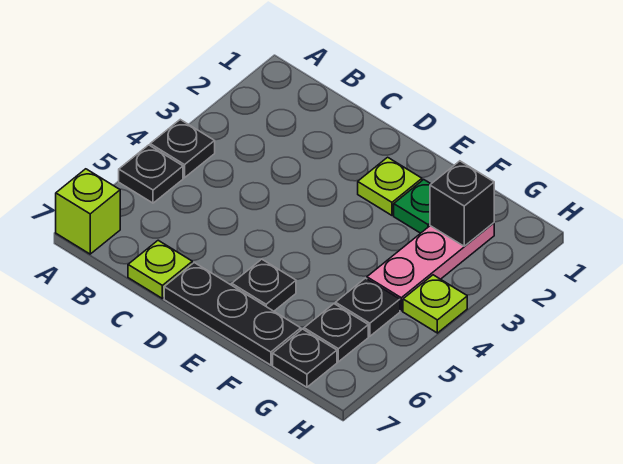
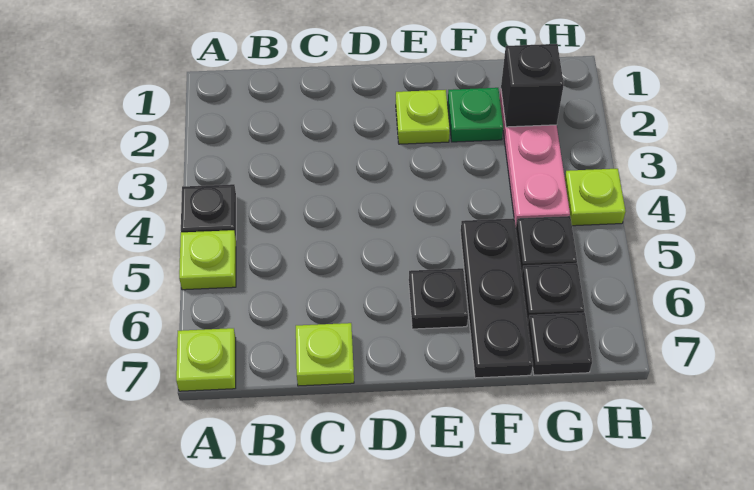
black 1x1 plate [119,145,183,203] -> lime 1x1 plate [179,230,236,290]
lime 1x1 brick [56,169,120,254] -> lime 1x1 plate [176,328,236,391]
black 1x3 plate [164,263,301,365] -> black 1x3 plate turned to [460,218,533,378]

